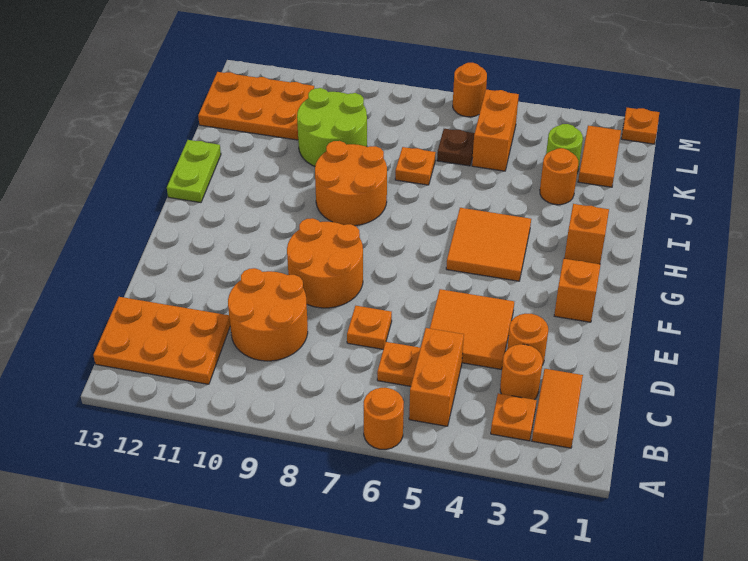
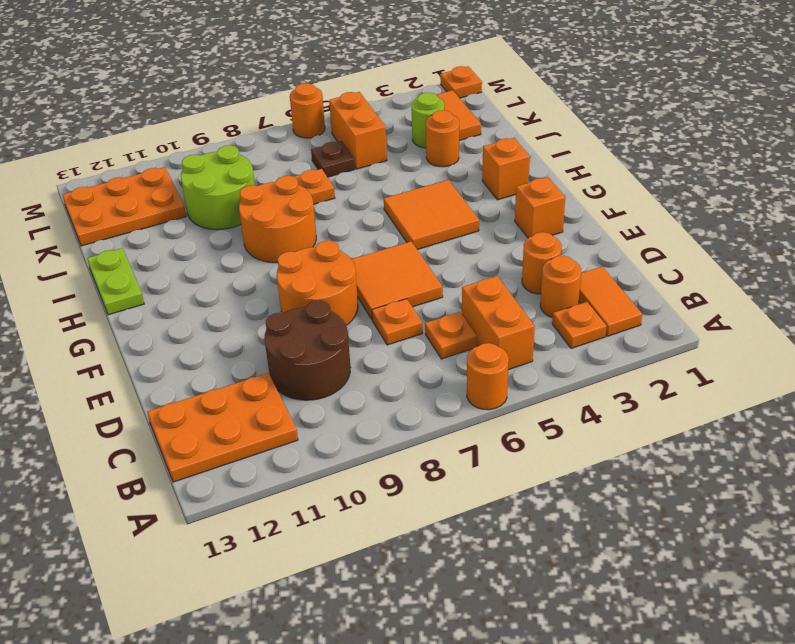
orange 2x2 round brick [228,268,308,361] -> brown 2x2 round brick [264,301,351,400]
orange 2x2 tile [430,289,514,369] -> orange 2x2 tile moved to [351,242,443,319]

